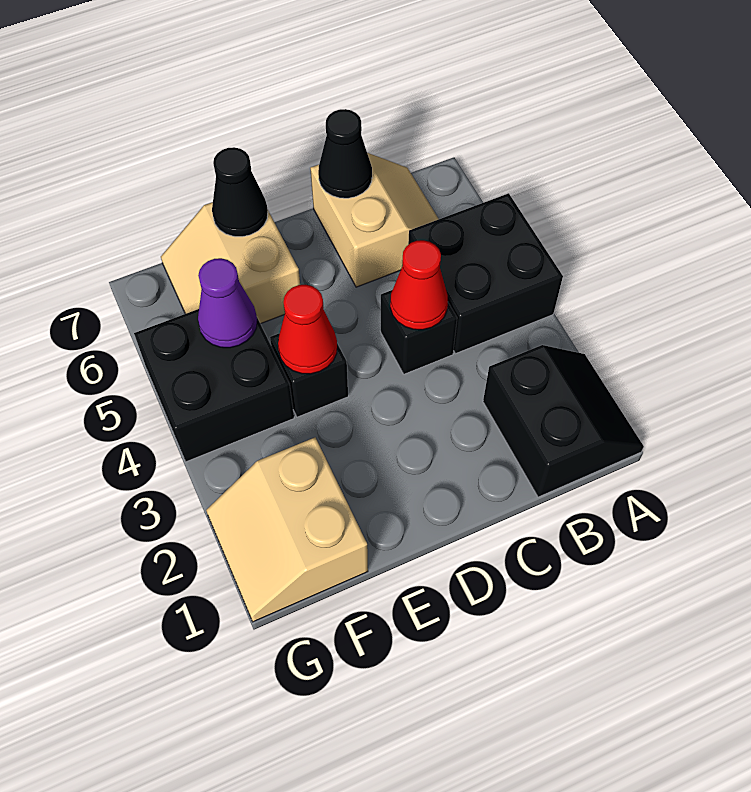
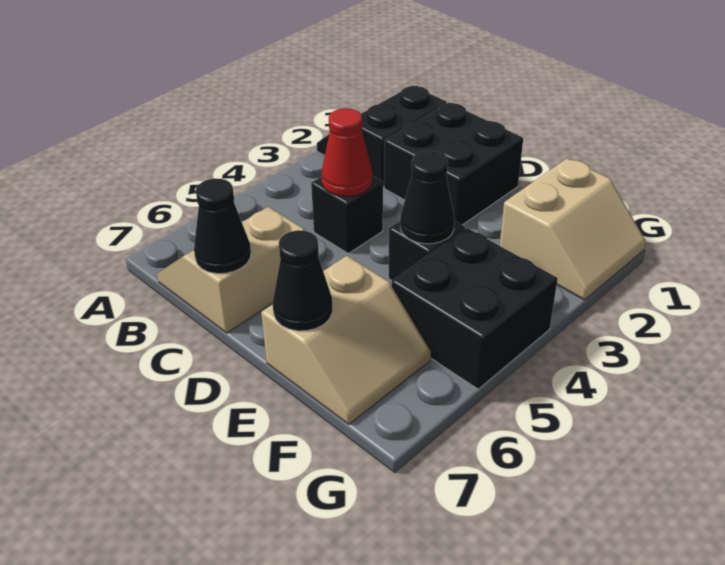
black 2x2 brick [408,193,563,354] -> black 2x2 brick moved to [384,103,523,225]
red 1x1 cone [278,285,337,374] -> black 1x1 cone [400,151,454,244]
purple 1x1 cone [198,258,257,348] -> none

